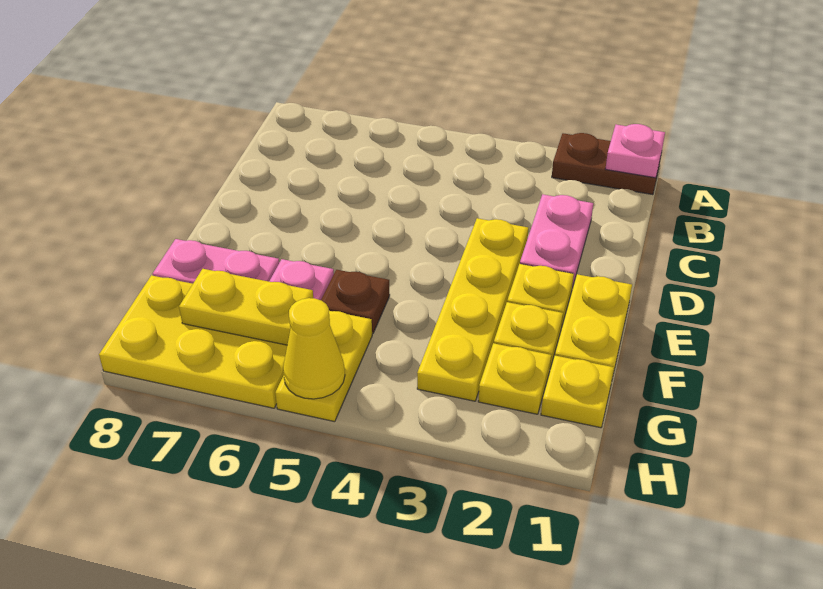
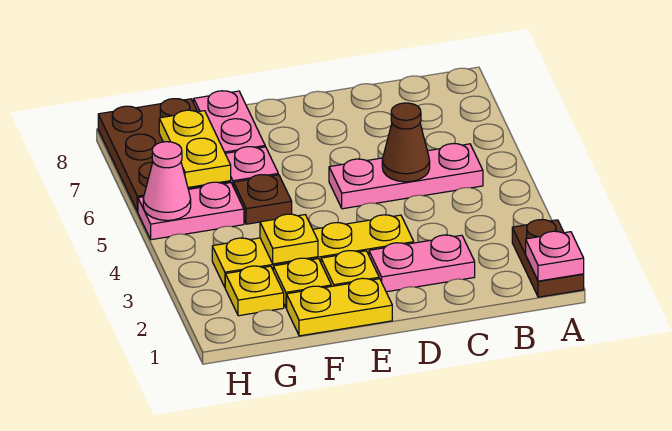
none -> pink 1x3 plate [329,144,483,209]
none -> brown 1x1 cone [382,103,430,182]
yellow 1x1 plate [541,356,614,428] -> yellow 1x1 plate moved to [260,214,318,264]
yellow 1x2 plate [275,311,372,422] -> pink 1x2 plate [138,182,244,240]
yellow 2x3 plate [99,275,287,408] -> brown 2x3 plate [98,99,231,212]
yellow 1x1 cone [283,298,345,399] -> pink 1x1 cone [143,142,191,220]

